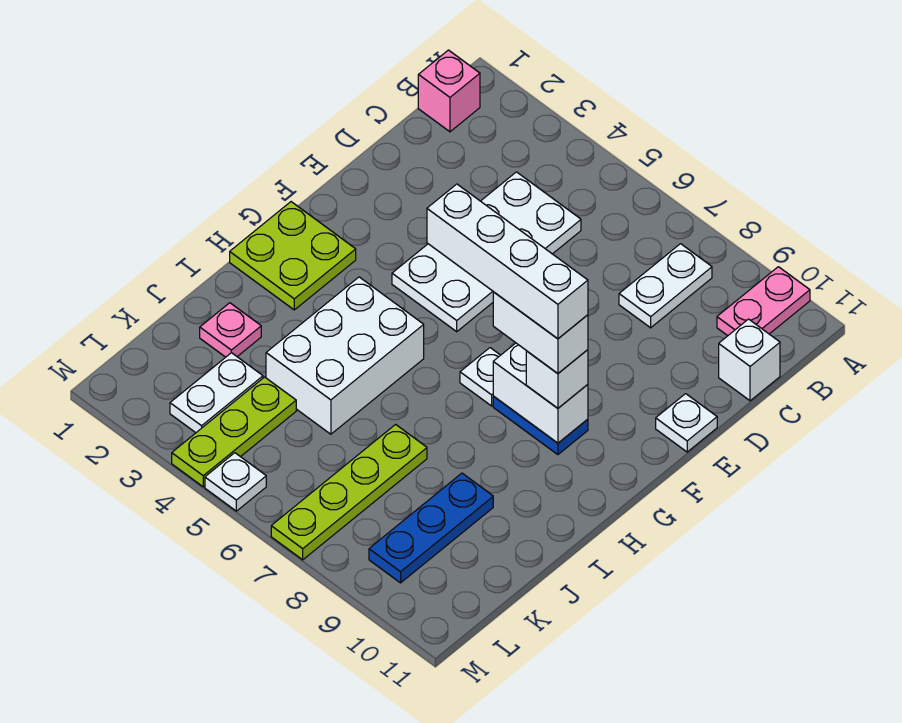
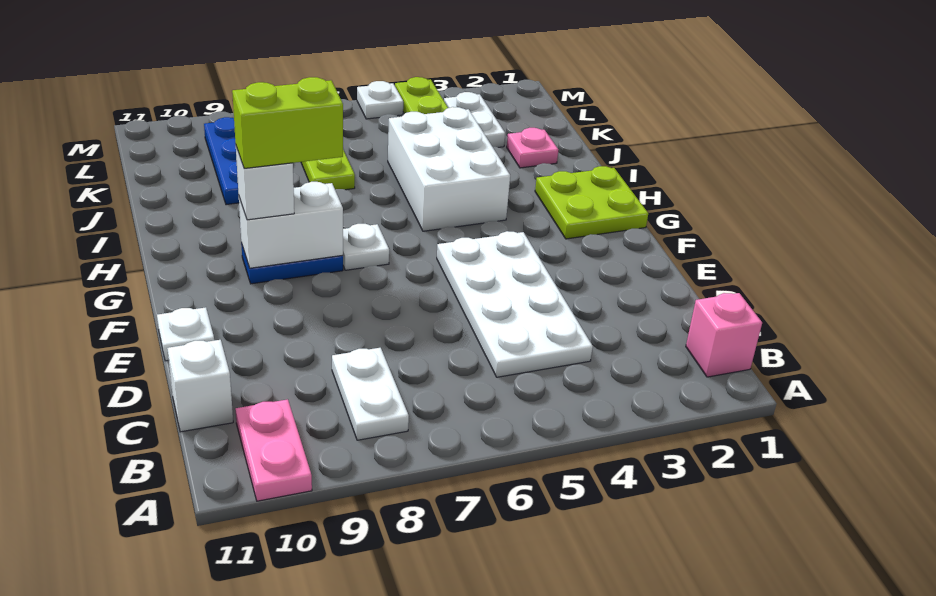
white 1x4 brick [427,184,588,339] -> none
white 1x2 brick [493,292,588,373] -> lime 1x2 brick [232,77,343,168]

